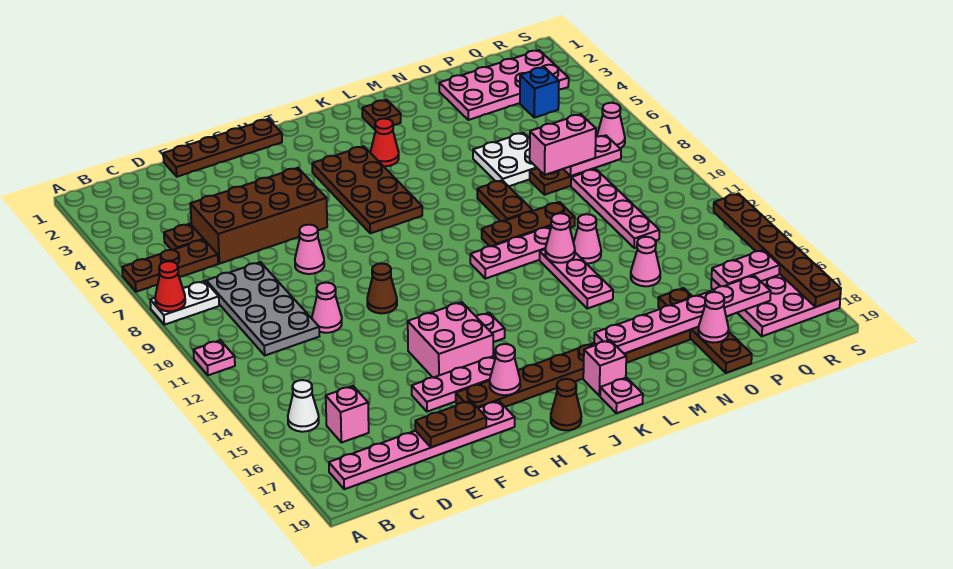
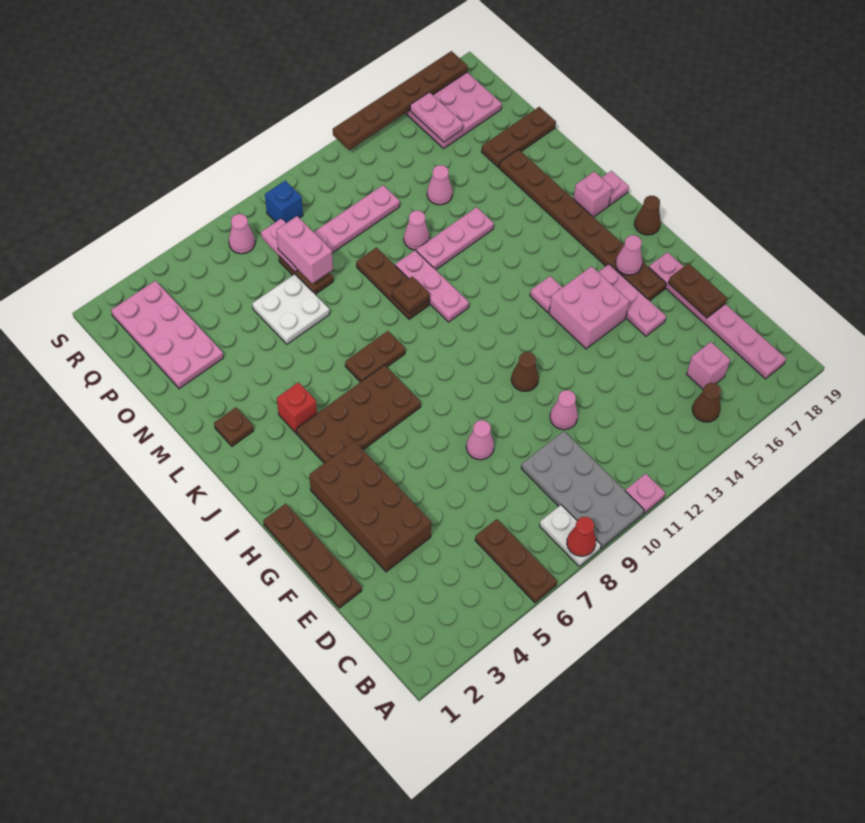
white 1x1 cone [288,380,319,432] -> brown 1x1 cone [692,383,721,422]
brown 1x1 plate [164,224,204,250] -> brown 1x1 plate moved to [392,276,430,313]
grey 2x4 plate [206,262,319,355] -> grey 2x4 plate turned to [521,431,644,549]
brown 2x4 brick [190,168,327,264] -> brown 2x4 brick moved to [309,441,432,572]
red 1x1 cone [370,119,399,166] -> red 1x1 brick [277,382,317,433]
pink 1x6 plate [594,276,771,354] -> none
brown 1x2 plate [477,180,533,221] -> brown 1x2 plate moved to [345,331,405,382]
pink 1x1 cone [545,213,575,263] -> none
brown 1x4 plate [658,288,752,373] -> brown 1x3 plate [482,107,556,167]
pink 1x1 cone [698,292,729,343] -> none
blue 1x1 brick [520,67,559,118] -> blue 1x1 brick moved to [265,181,303,223]

